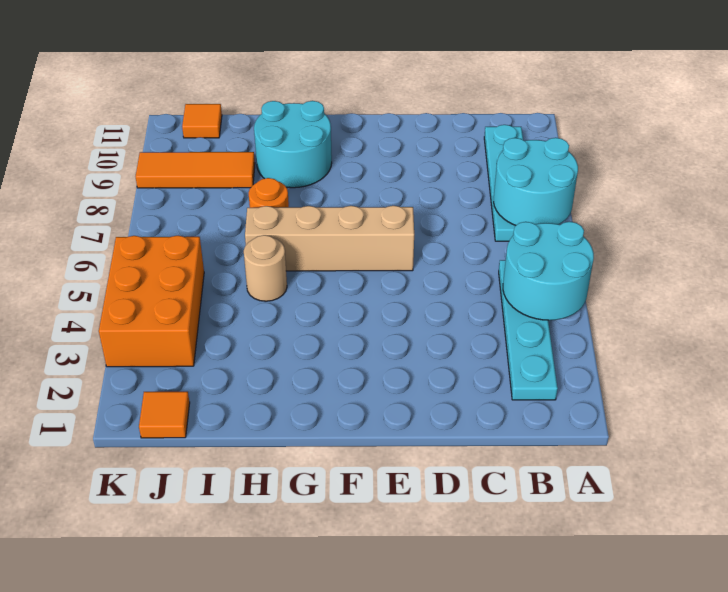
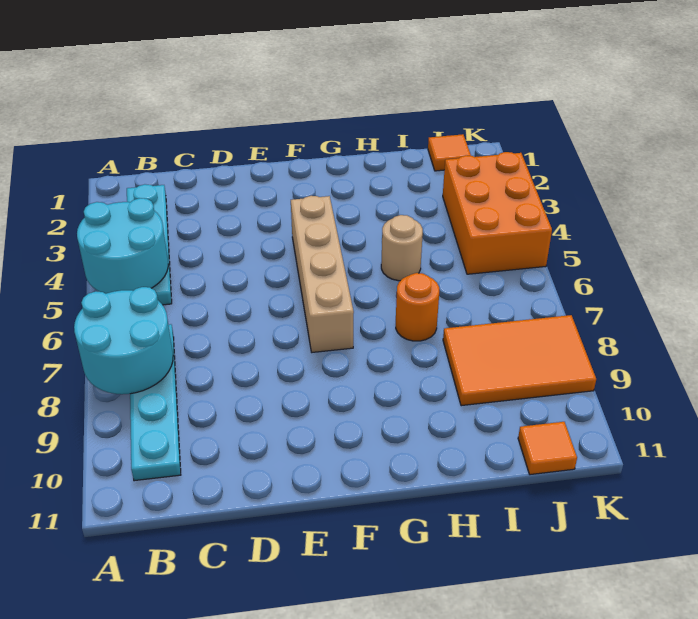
tan 1x4 brick [245,206,414,271] -> tan 1x4 brick turned to [291,196,354,352]
cyan 2x2 round brick [254,101,332,188] -> none
orange 1x3 tile [136,152,255,188] -> orange 2x3 tile [443,315,596,406]

